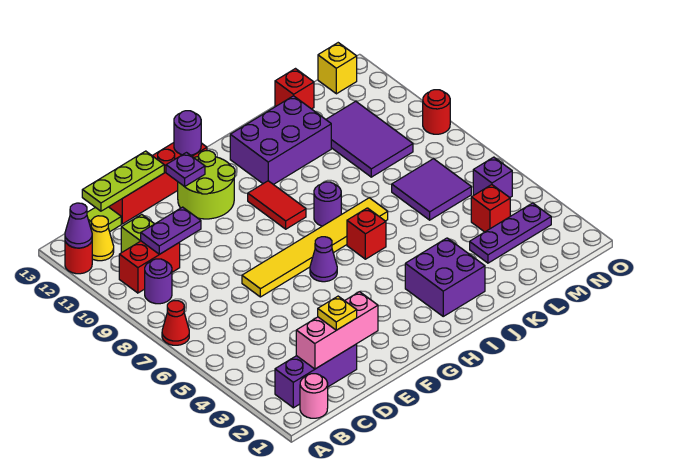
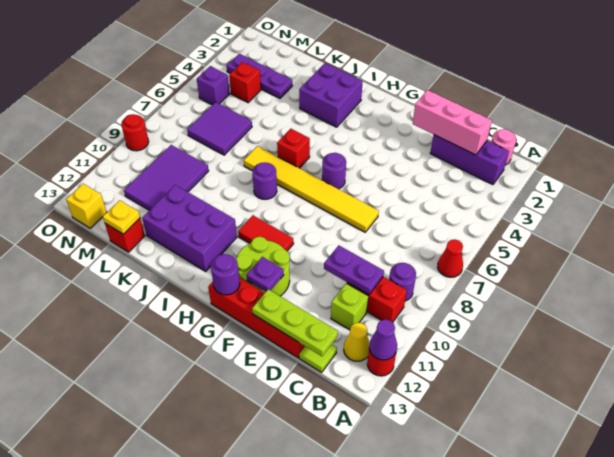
yellow 1x1 plate [318,296,357,330] -> yellow 1x1 plate moved to [103,200,140,234]
purple 1x1 cone [310,237,337,282] -> purple 1x1 round brick [322,153,346,189]
red 1x2 tile [248,181,306,229] -> red 1x2 tile turned to [238,215,294,251]

